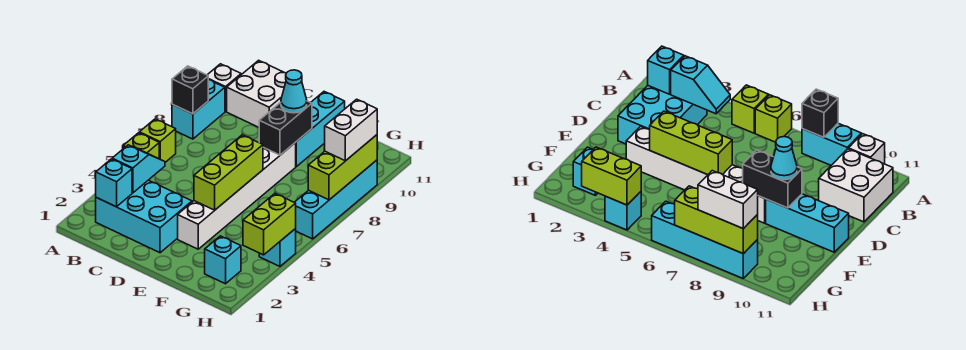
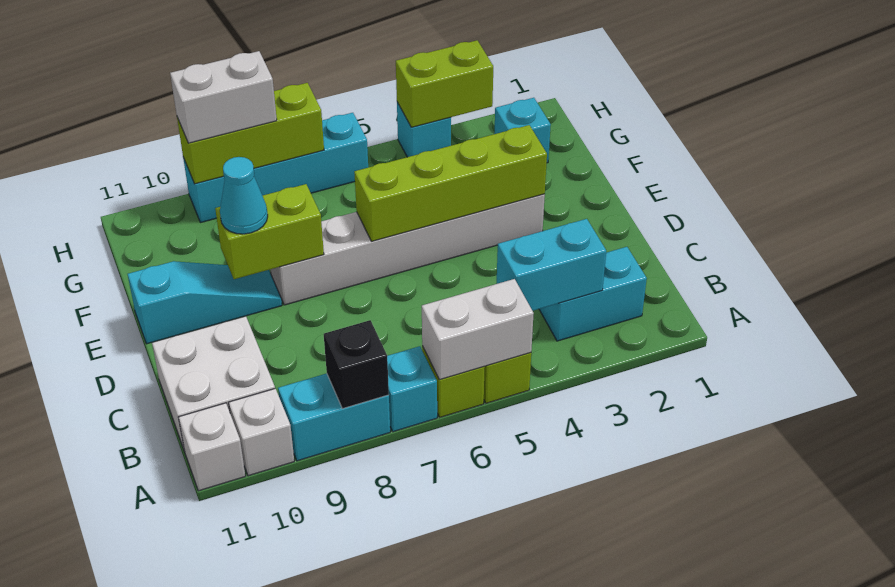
none -> white 1x2 brick [422,279,534,380]
none -> white 1x1 brick [178,403,245,491]
cyan 2x3 brick [96,180,192,253] -> cyan 1x2 brick [539,247,647,341]
cyan 1x1 brick [96,159,132,207] -> cyan 1x1 brick moved to [387,346,437,432]
cyan 1x2 slope [112,145,165,193] -> cyan 1x2 brick [497,219,606,311]
lime 1x3 brick [194,135,263,210] -> lime 1x4 brick [354,125,547,241]
black 1x2 brick [259,101,312,155] -> lime 1x2 brick [215,184,324,279]
cyan 1x3 brick [295,92,345,167] -> cyan 1x3 slope [128,261,282,344]

